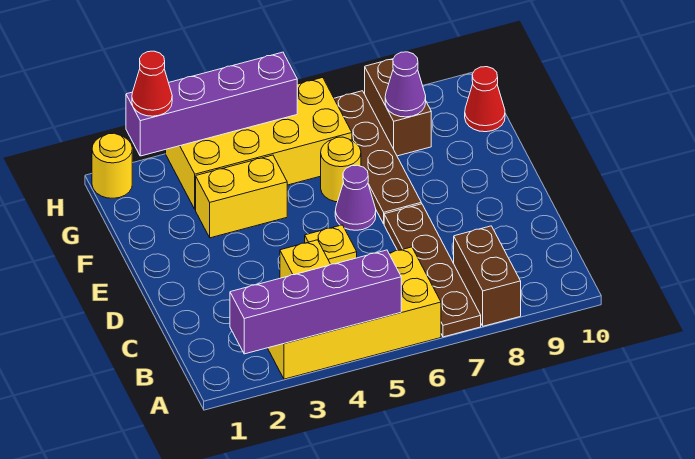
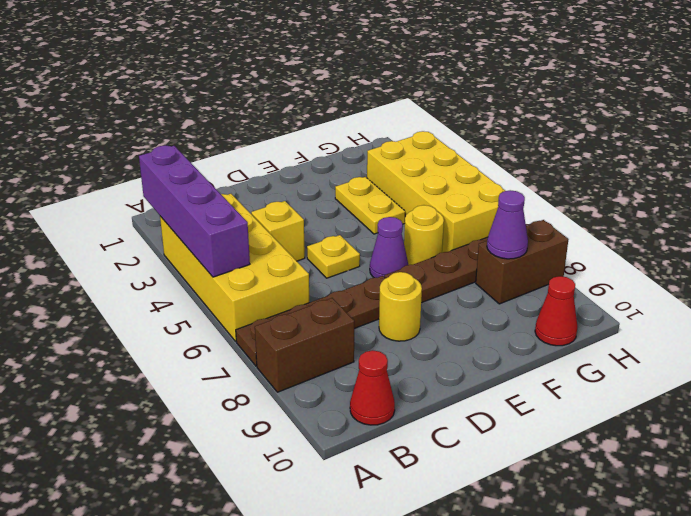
yellow 1x2 brick [196,155,287,238] -> yellow 1x2 plate [335,177,405,234]
yellow 1x1 round brick [92,133,132,198] -> yellow 1x1 round brick moved to [379,272,422,341]
purple 1x4 brick [126,52,297,156] -> none
red 1x1 cone [132,51,172,116] -> red 1x1 cone moved to [350,350,395,425]

